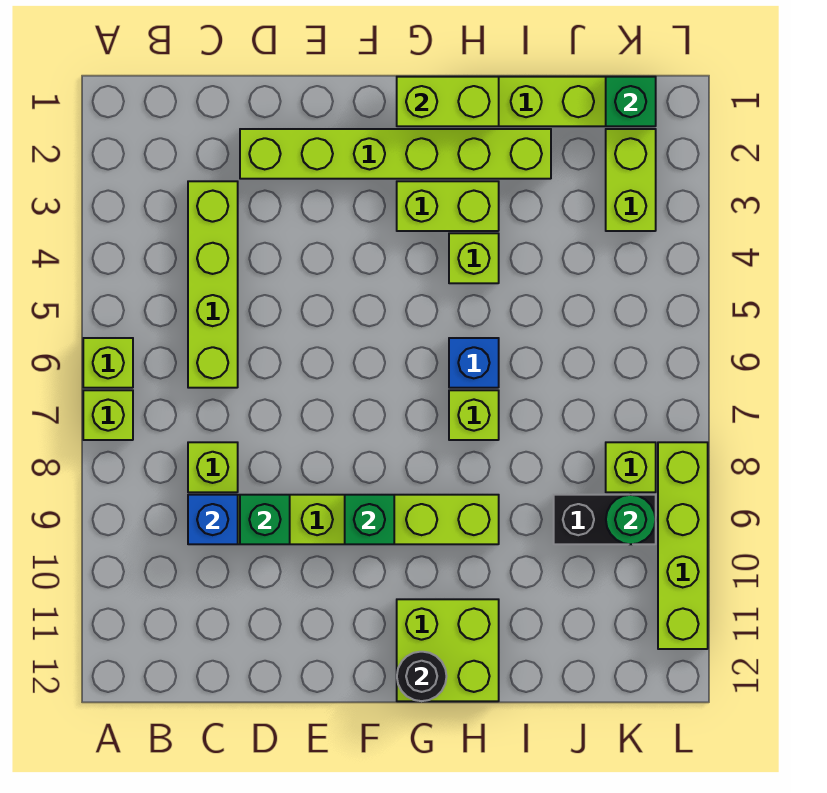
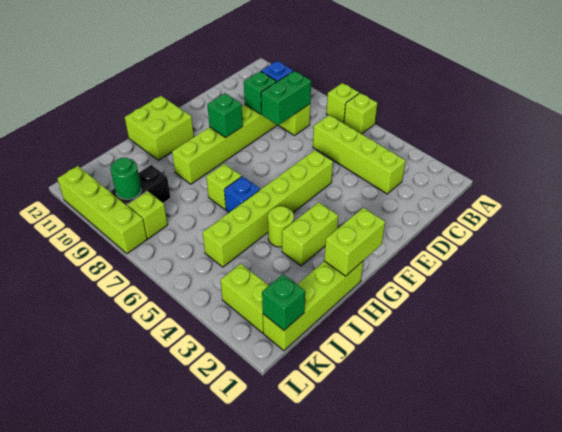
none -> green 1x2 brick [261,71,311,125]
lime 1x6 brick [240,129,551,179] -> lime 1x6 brick moved to [203,150,333,267]
black 1x1 round brick [397,652,447,701] -> none
lime 1x1 brick [449,233,499,283] -> lime 1x1 round brick [268,206,294,247]

